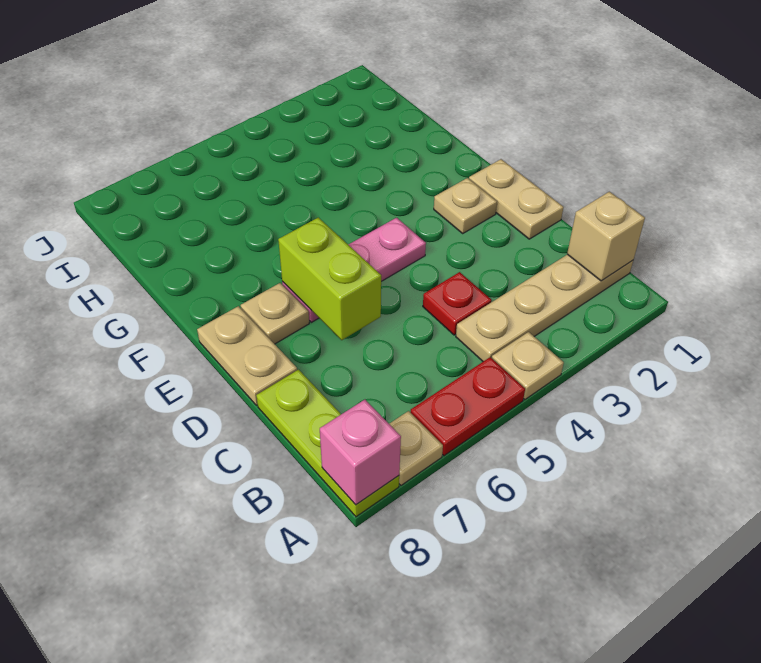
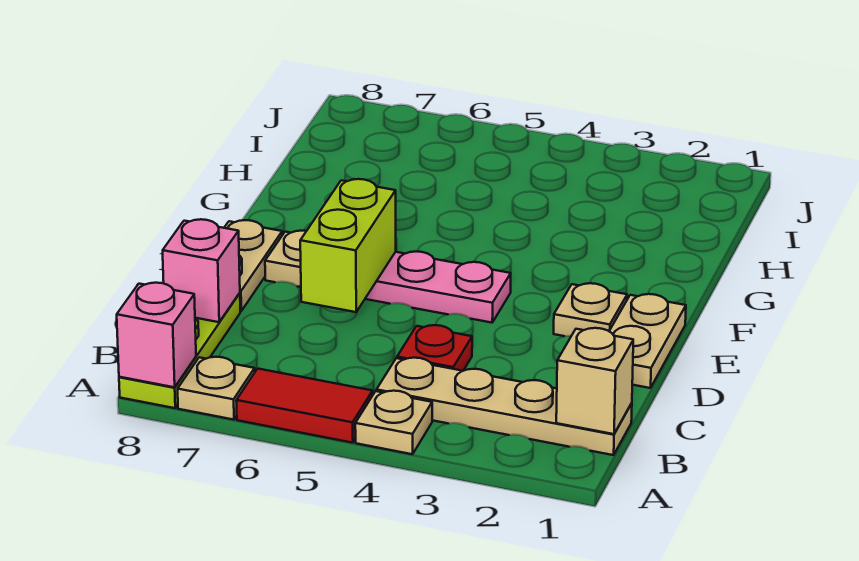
red 1x2 plate [410,357,525,456] -> red 1x2 tile [236,369,373,443]
none -> pink 1x1 brick [163,219,240,322]

